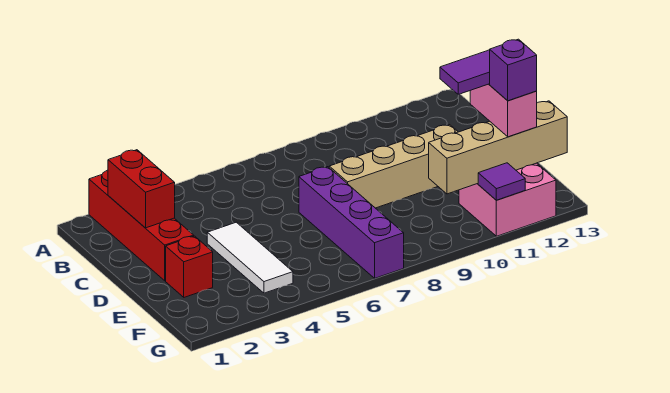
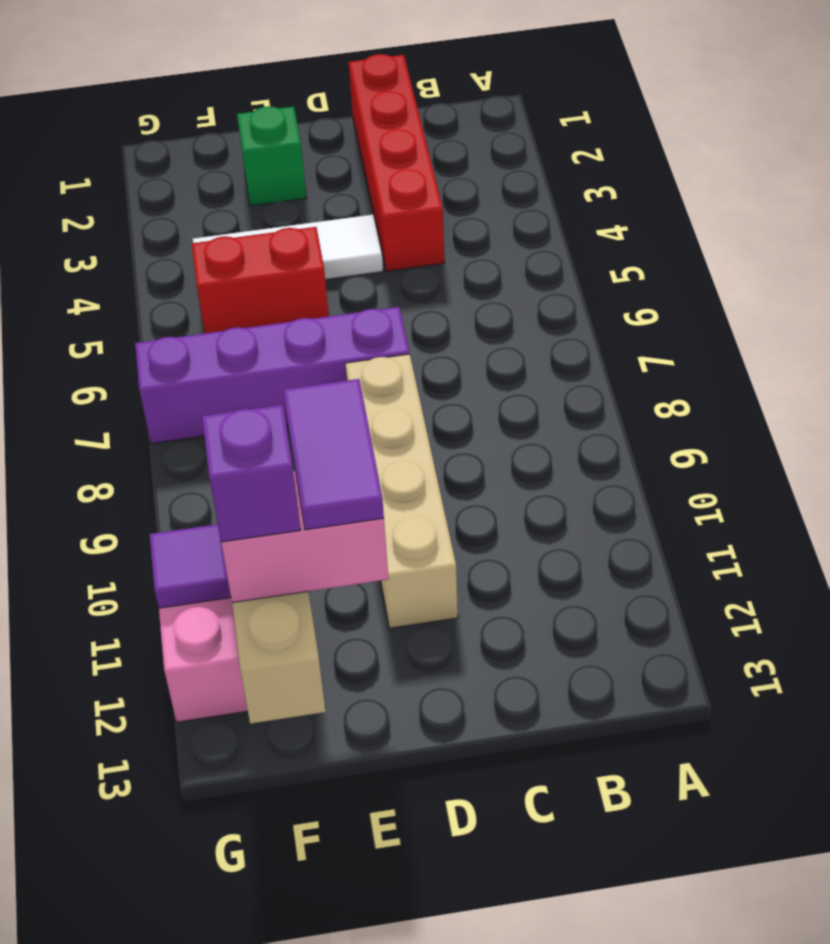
red 1x4 brick [89,170,194,281] -> red 1x4 brick turned to [349,54,444,271]
red 1x2 brick [108,150,175,228] -> red 1x2 brick moved to [192,227,329,333]
red 1x1 brick [166,236,213,297] -> green 1x1 brick [237,106,307,206]

